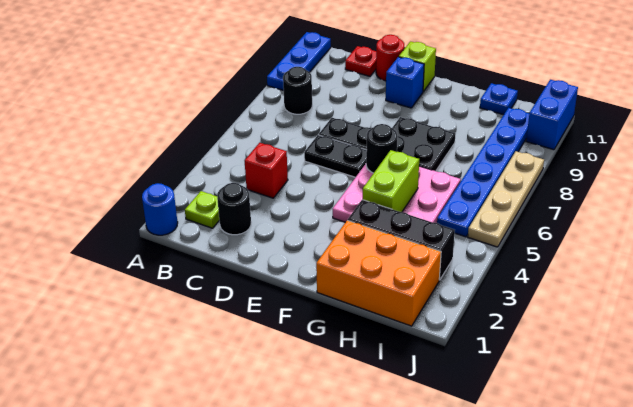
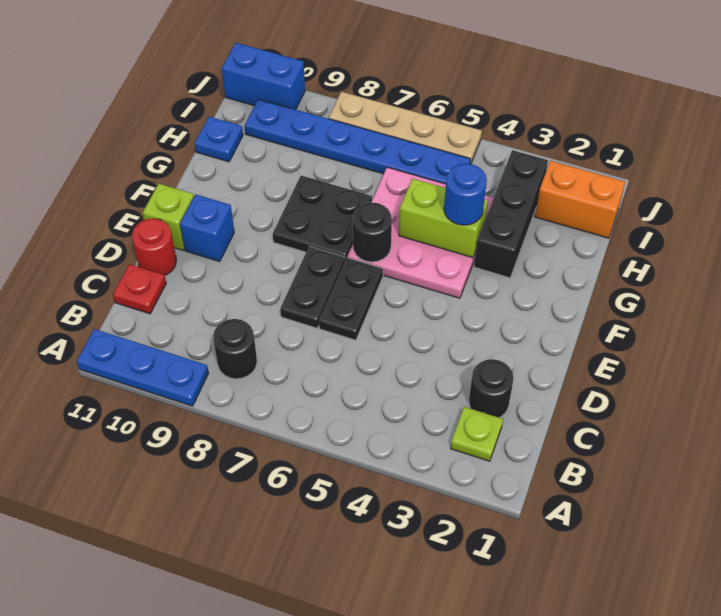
blue 1x1 round brick [142,183,178,235] -> blue 1x1 round brick moved to [444,164,487,225]
red 1x1 brick [245,143,288,198] -> none
orange 2x3 brick [316,220,441,326] -> orange 1x2 brick [535,161,625,238]

